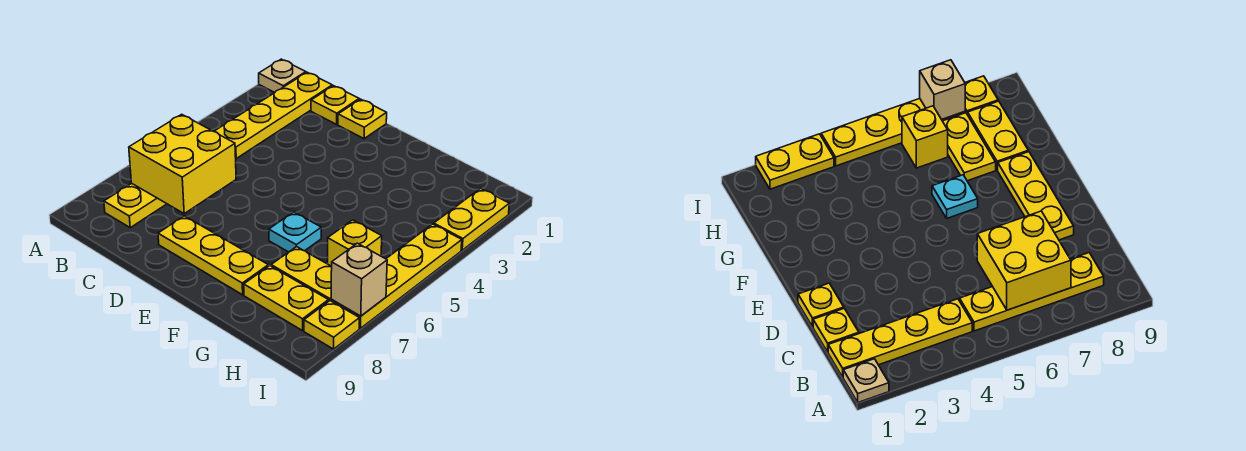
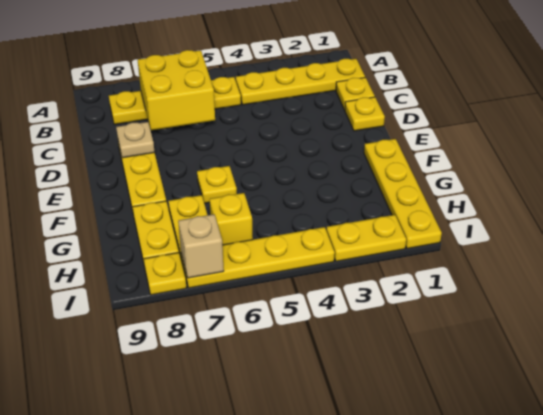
tan 1x1 plate [259,59,306,93] -> tan 1x1 plate moved to [116,122,155,158]
none -> yellow 1x4 plate [364,139,442,249]
cyan 1x1 plate [269,212,321,252] -> yellow 1x1 plate [197,166,237,203]

